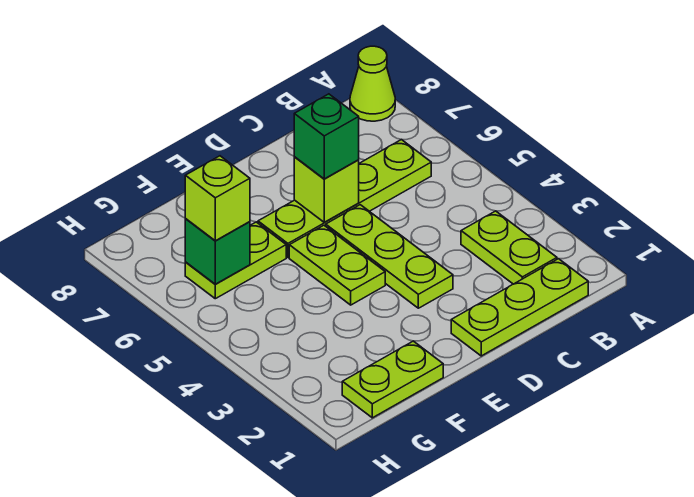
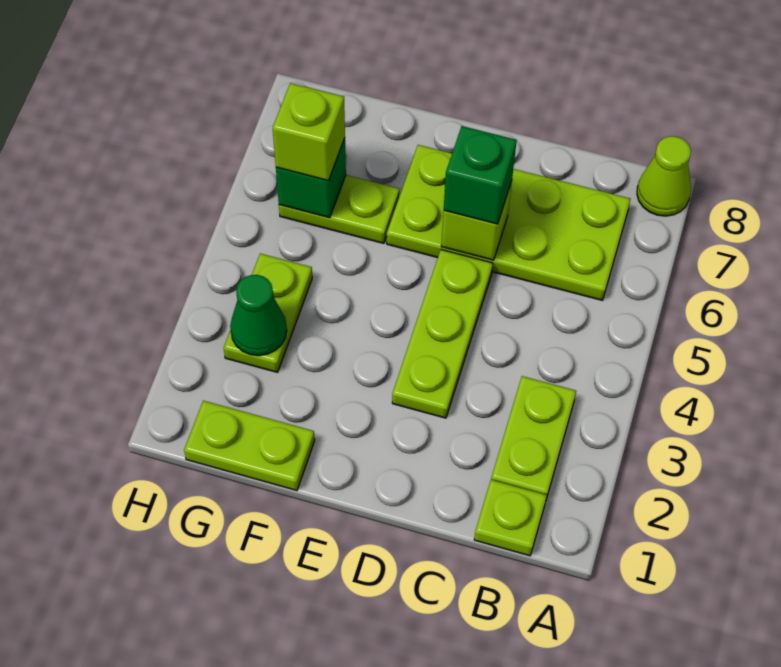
lime 1x3 plate [451,259,588,356] -> lime 1x1 plate [474,480,547,556]
lime 1x4 plate [258,139,431,257] -> lime 2x4 plate [387,145,631,300]
lime 1x2 plate [289,225,385,305] -> lime 1x2 plate moved to [224,254,312,372]
none -> green 1x1 cone [230,275,287,356]

